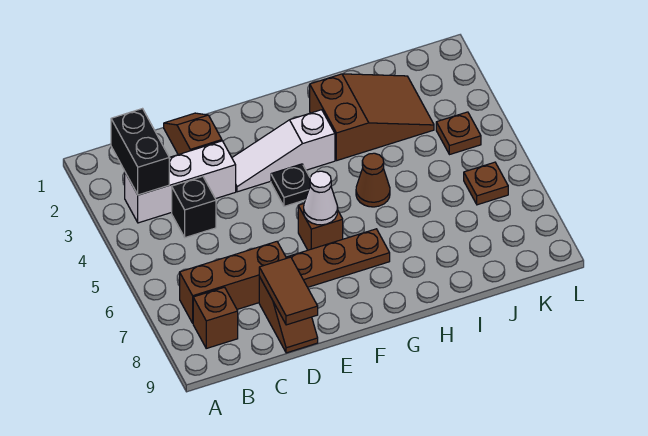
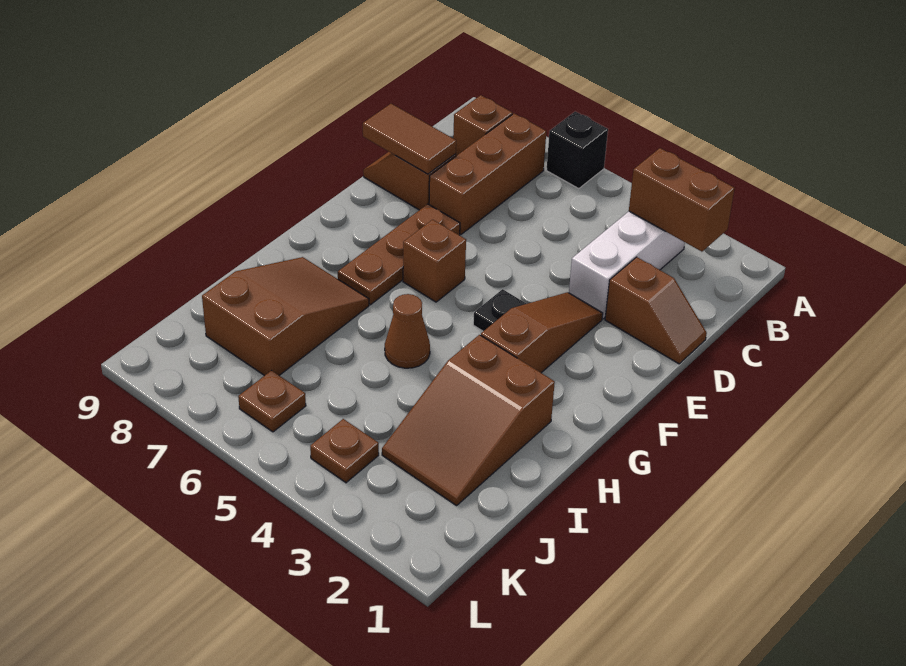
black 1x2 brick [111,109,169,195] -> brown 1x2 brick [629,148,735,252]
black 1x1 brick [172,176,216,238] -> black 1x1 brick moved to [547,112,608,189]
white 1x3 slope [232,110,335,192] -> brown 1x3 slope [481,292,603,373]
white 1x1 cone [304,171,338,225] -> none
none -> brown 2x3 slope [202,257,369,376]

